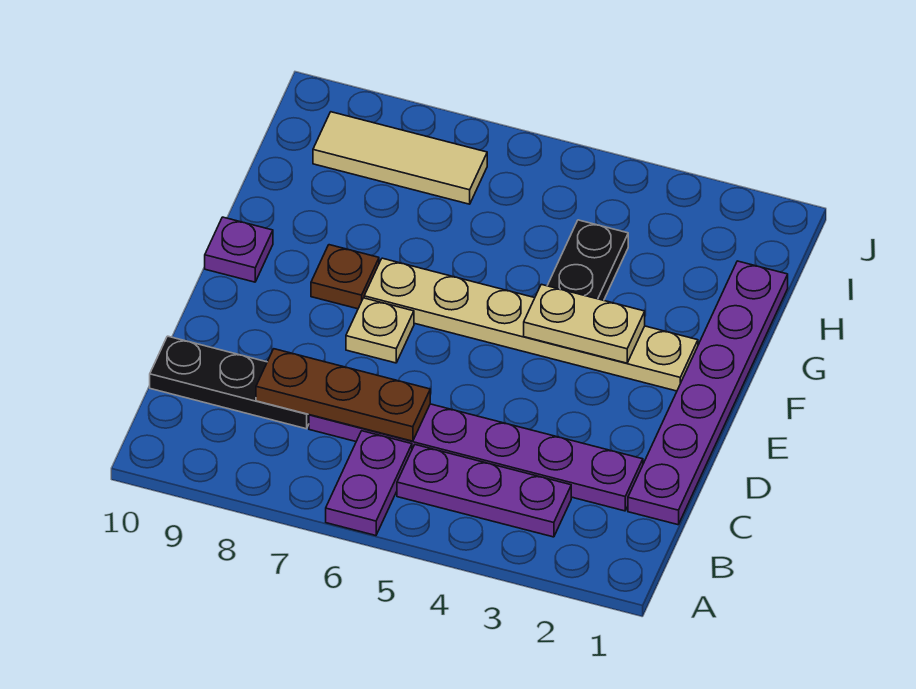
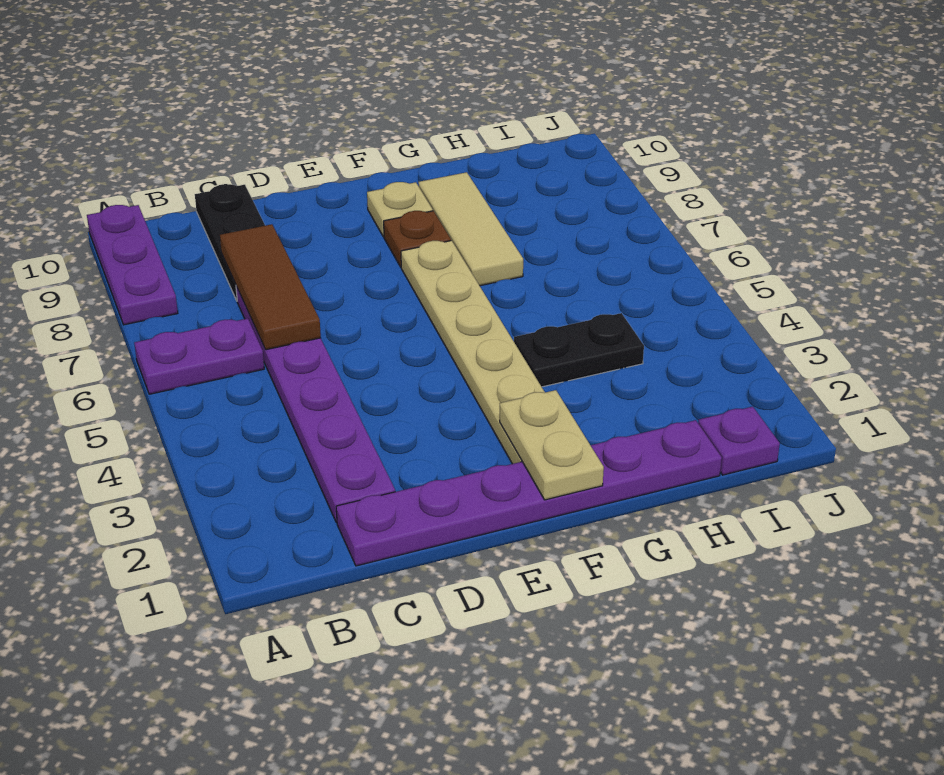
purple 1x3 plate [397,445,571,537] -> purple 1x3 plate moved to [87,205,178,325]
brown 1x3 plate [256,349,430,441] -> brown 1x3 tile [220,224,321,350]
tan 1x1 plate [346,298,414,363] -> tan 1x1 plate moved to [367,182,433,237]
tan 1x2 plate [524,284,645,363] -> tan 1x2 plate moved to [500,390,604,500]
purple 1x1 plate [205,217,273,282] -> purple 1x1 plate moved to [698,407,780,475]
tan 1x3 tile [313,112,487,204] -> tan 1x3 tile moved to [418,172,523,286]

